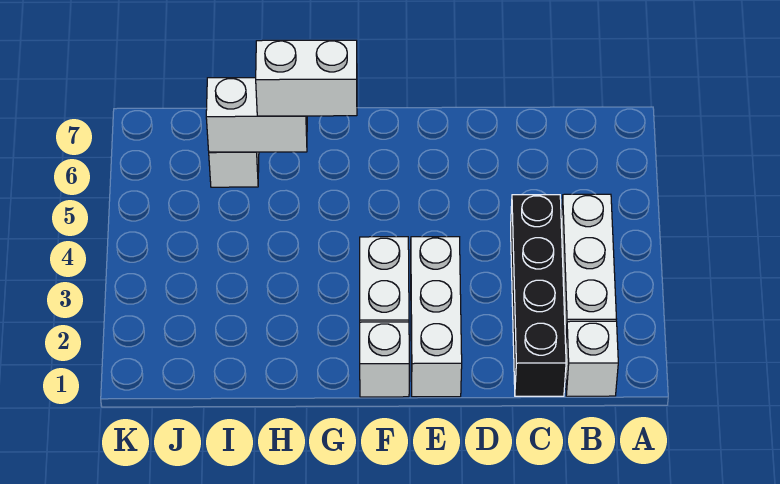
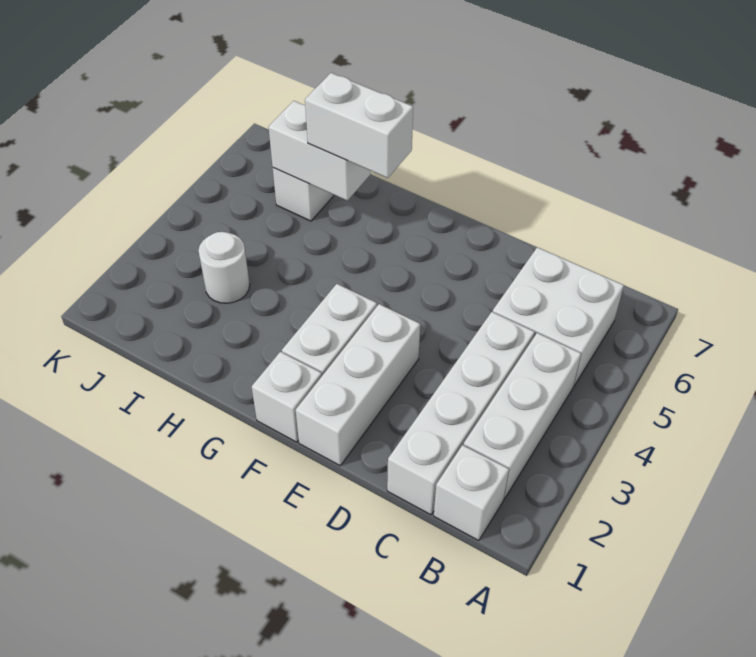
none -> white 2x2 brick [493,247,624,387]
black 1x4 brick [511,195,566,396] -> white 1x4 brick [387,312,535,515]
none -> white 1x1 round brick [198,232,250,303]

